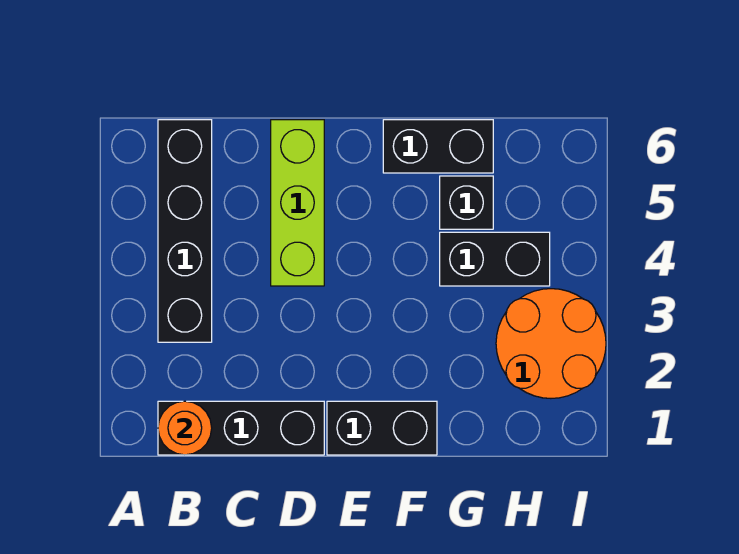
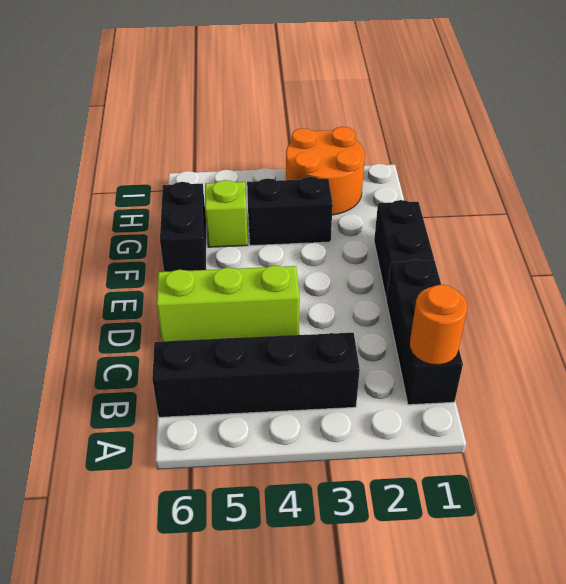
black 1x2 brick [440,232,550,286] -> black 1x2 brick turned to [247,177,333,246]
black 1x1 brick [440,176,493,229] -> lime 1x1 brick [205,180,248,247]

